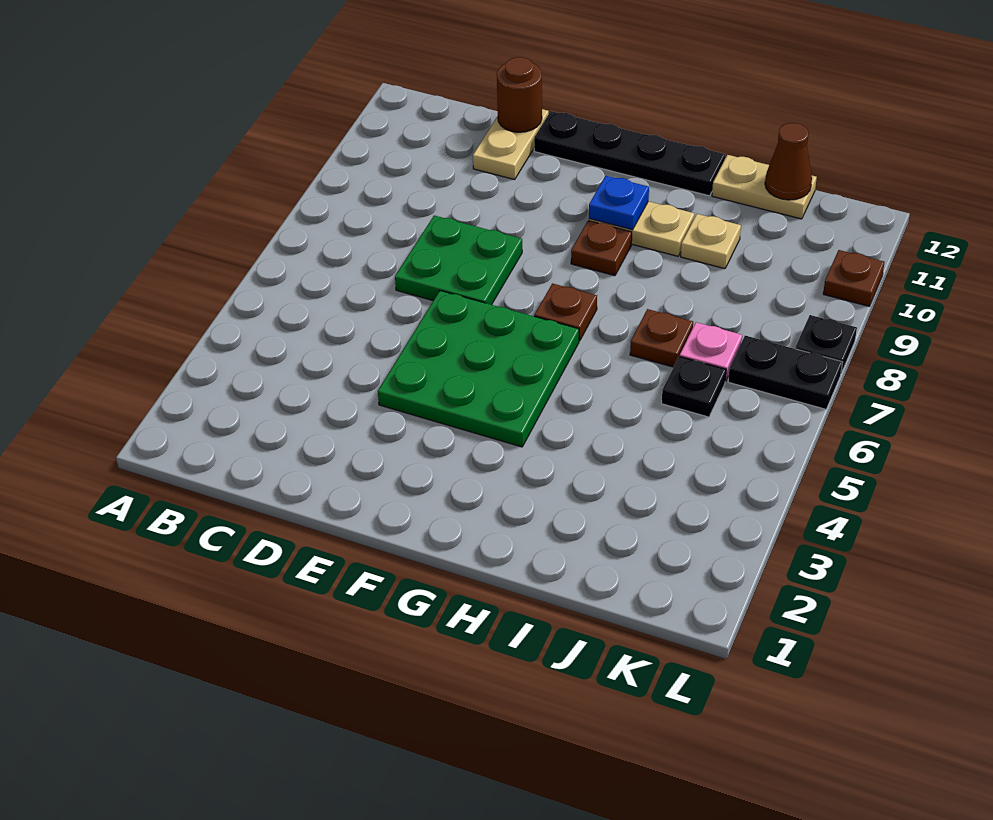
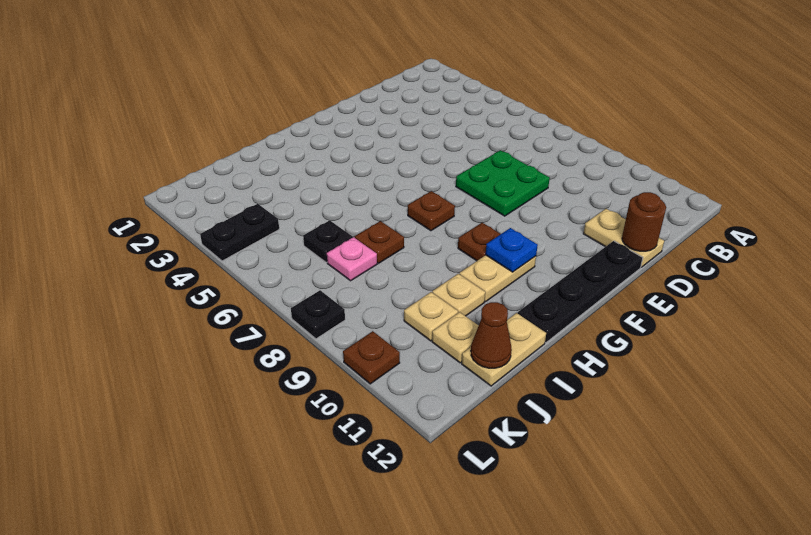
green 3x3 plate [378,291,579,447] -> none
none -> tan 1x1 plate [404,292,458,341]
none -> tan 1x1 plate [432,312,479,363]
black 1x2 plate [728,336,842,409] -> black 1x2 plate moved to [200,204,279,261]

